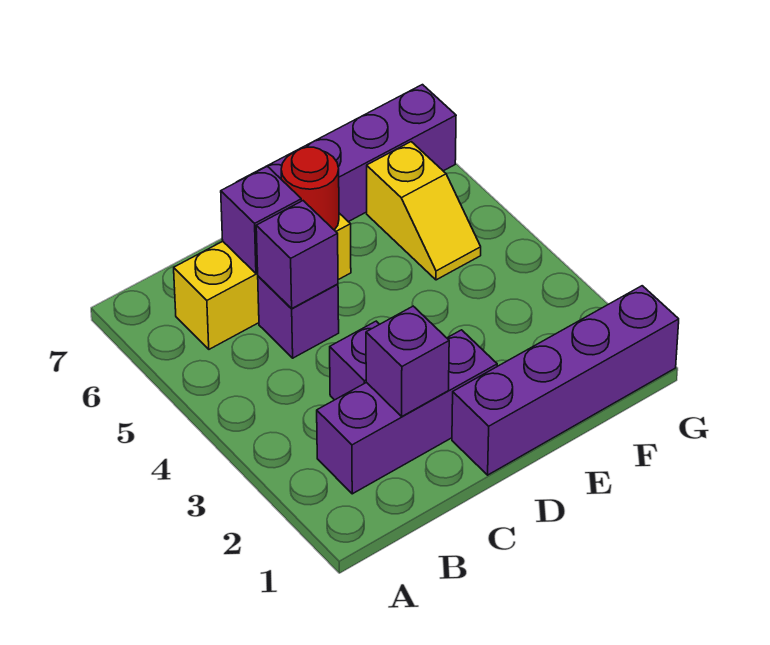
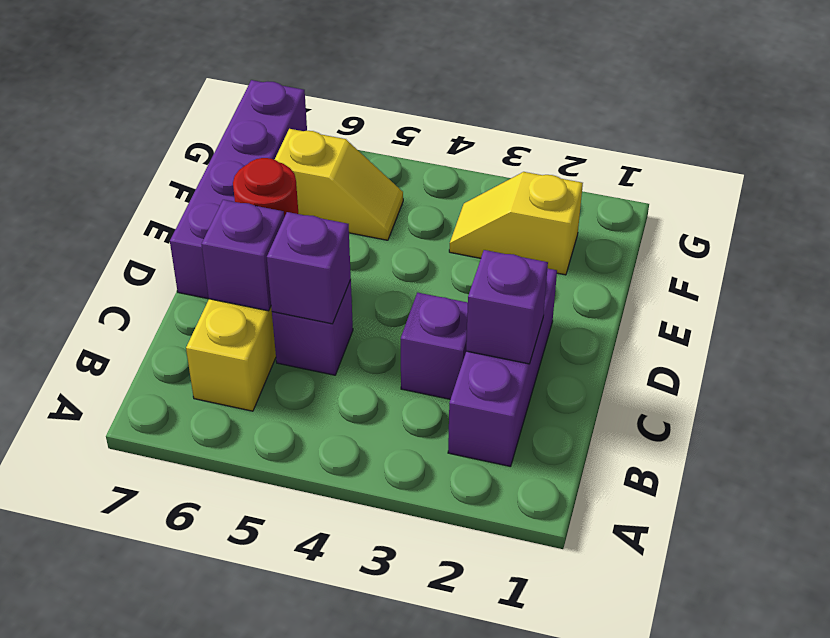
purple 1x4 brick [452,286,679,475] -> none
none -> yellow 1x2 slope [449,172,583,275]

